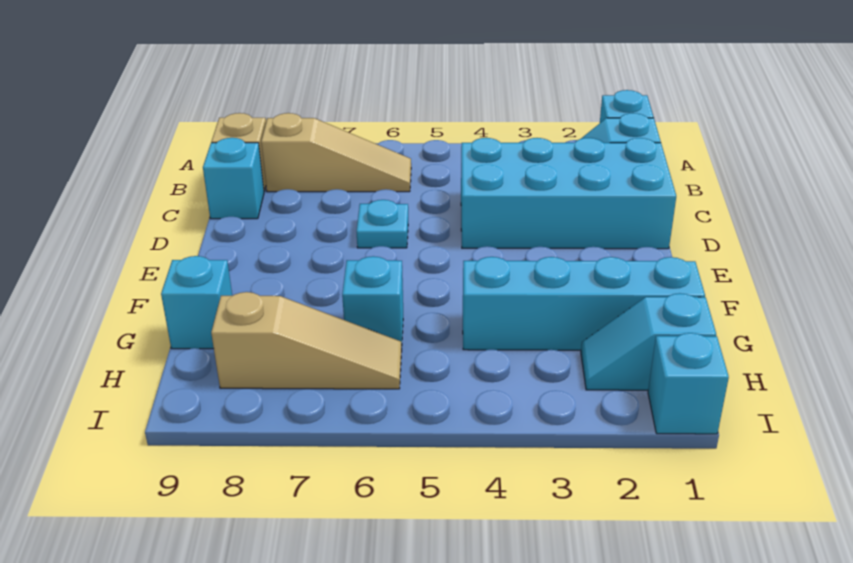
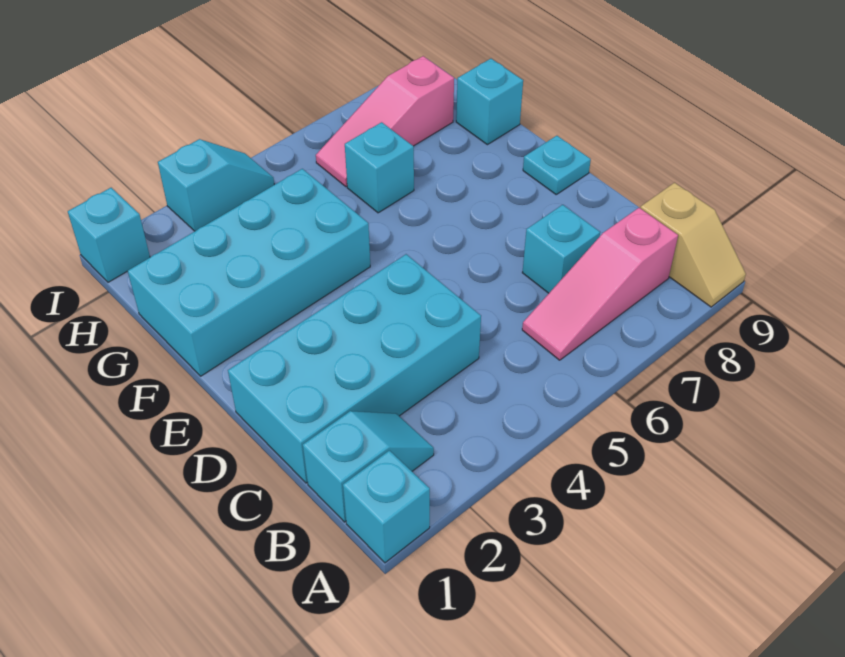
tan 1x3 slope [261,113,411,192] -> pink 1x3 slope [522,208,678,360]
cyan 1x1 brick [203,138,264,219] -> cyan 1x1 brick moved to [522,205,600,293]
cyan 1x1 plate [357,200,408,248] -> cyan 1x1 plate moved to [523,136,591,194]
cyan 1x4 brick [463,257,705,350] -> cyan 2x4 brick [128,169,370,376]
cyan 1x2 slope [581,293,716,390] -> cyan 1x2 slope moved to [158,139,274,231]
tan 1x3 slope [211,292,402,389] -> pink 1x3 slope [316,56,454,187]

